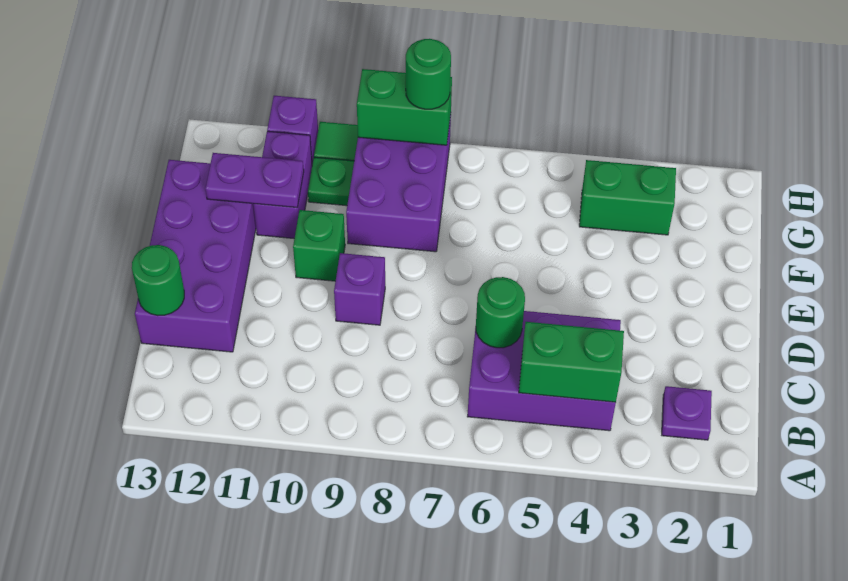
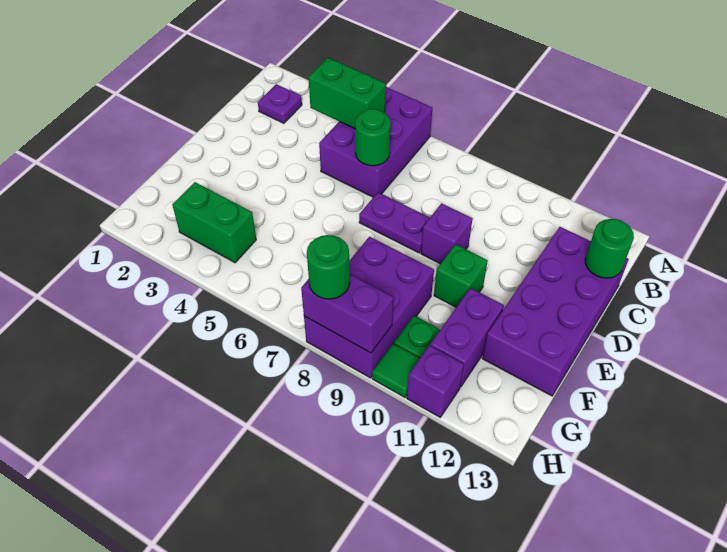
purple 2x3 brick [467,311,621,431] -> purple 2x3 brick turned to [319,87,432,197]
purple 1x2 plate [205,153,304,207] -> purple 1x2 plate moved to [359,192,430,253]
green 1x2 brick [357,69,452,145] -> purple 1x2 brick [301,274,394,353]

